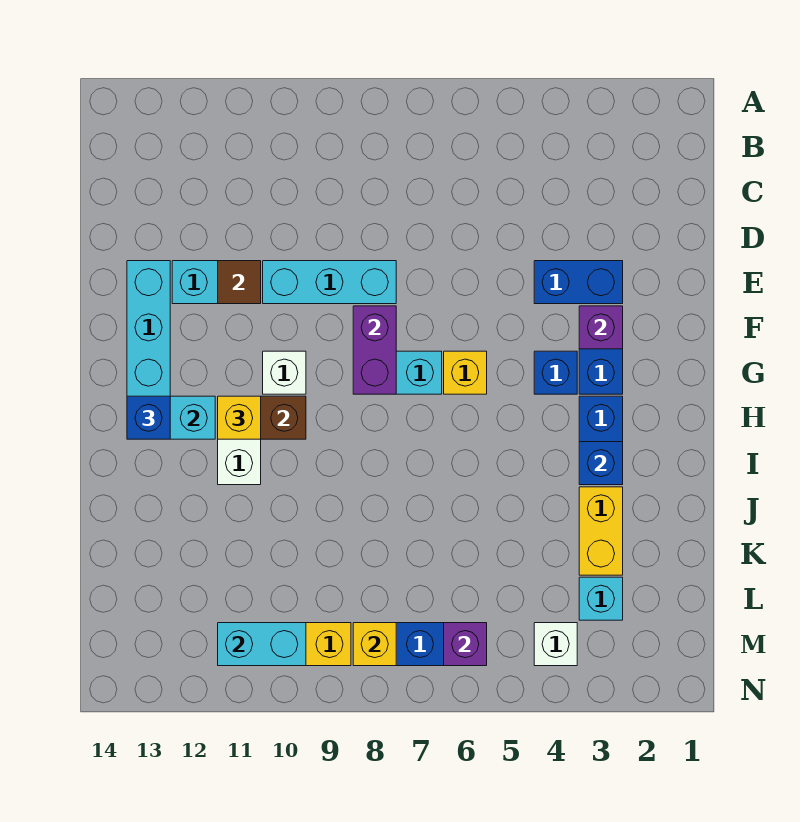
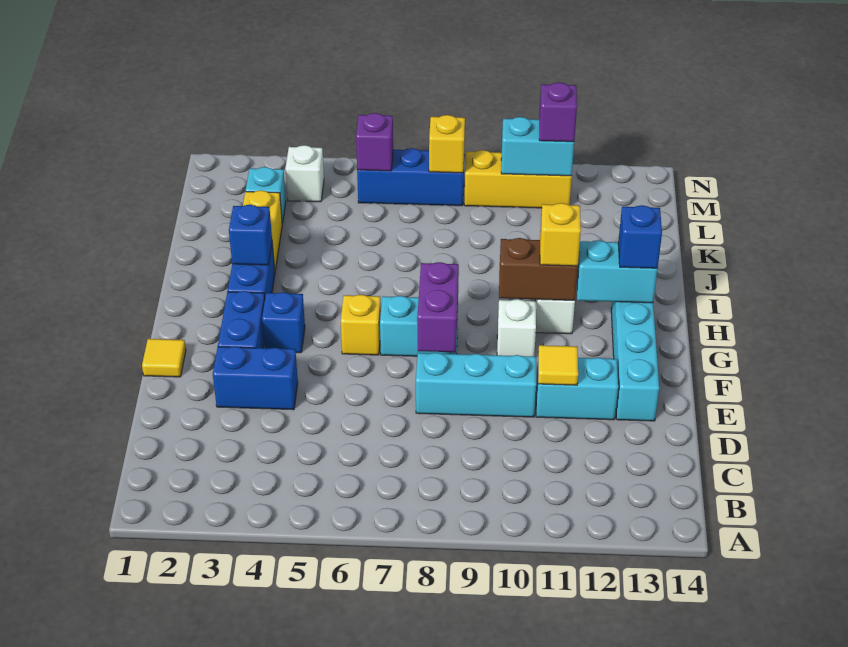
brown 1x1 tile [218,261,261,304] -> yellow 1x1 tile [538,345,578,385]
none -> yellow 1x1 tile [142,339,186,377]
purple 1x1 brick [579,306,623,349] -> purple 1x1 brick moved to [539,82,577,142]

